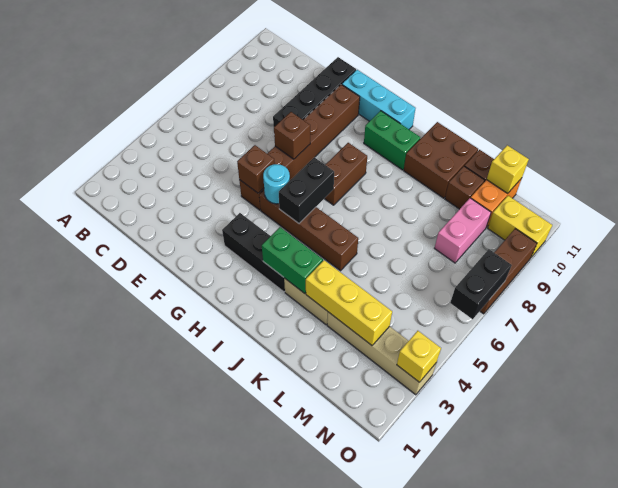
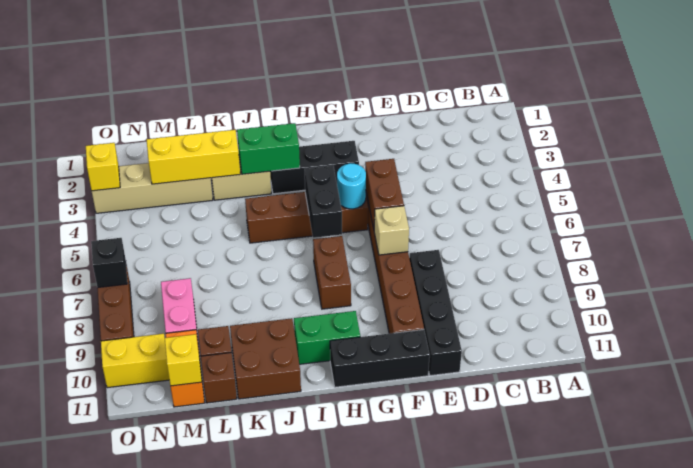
brown 1x1 brick [237,145,275,193] -> brown 1x2 brick [365,159,404,229]
brown 1x1 brick [274,112,310,159] -> tan 1x1 brick [374,206,409,255]
cyan 1x3 brick [342,70,416,129] -> black 1x3 brick [330,329,430,387]
black 1x2 brick [450,249,512,319] -> black 1x1 brick [91,238,128,288]

